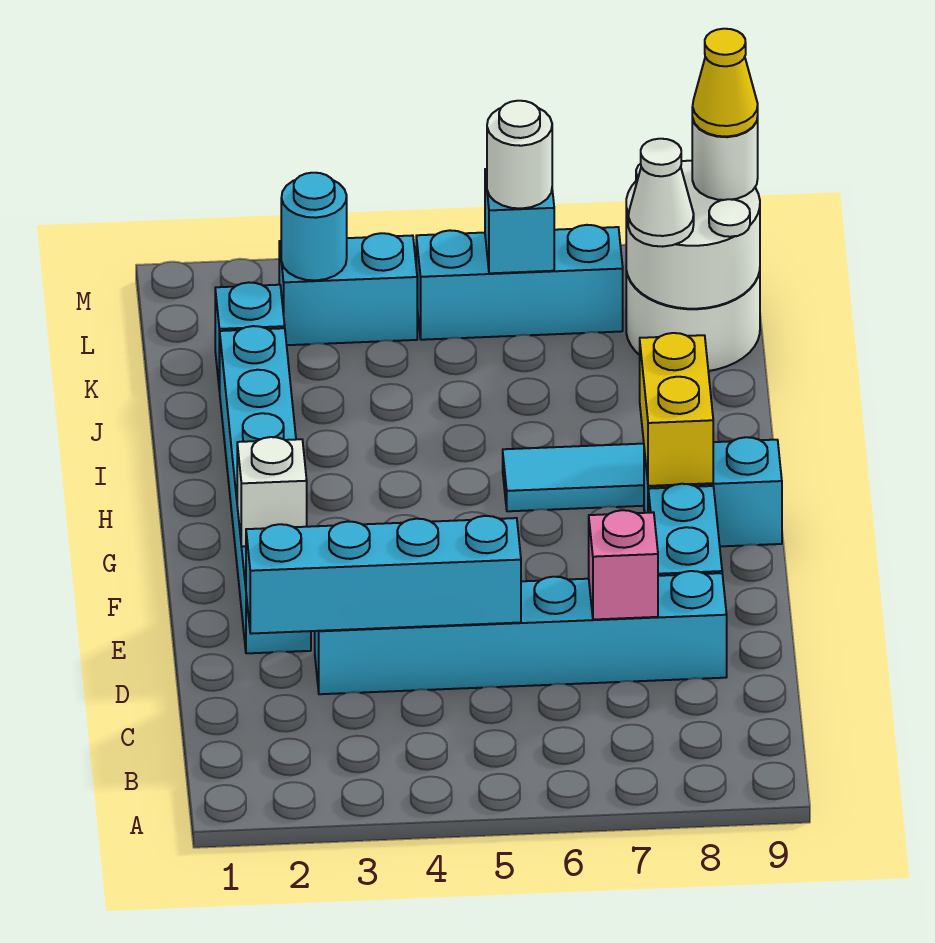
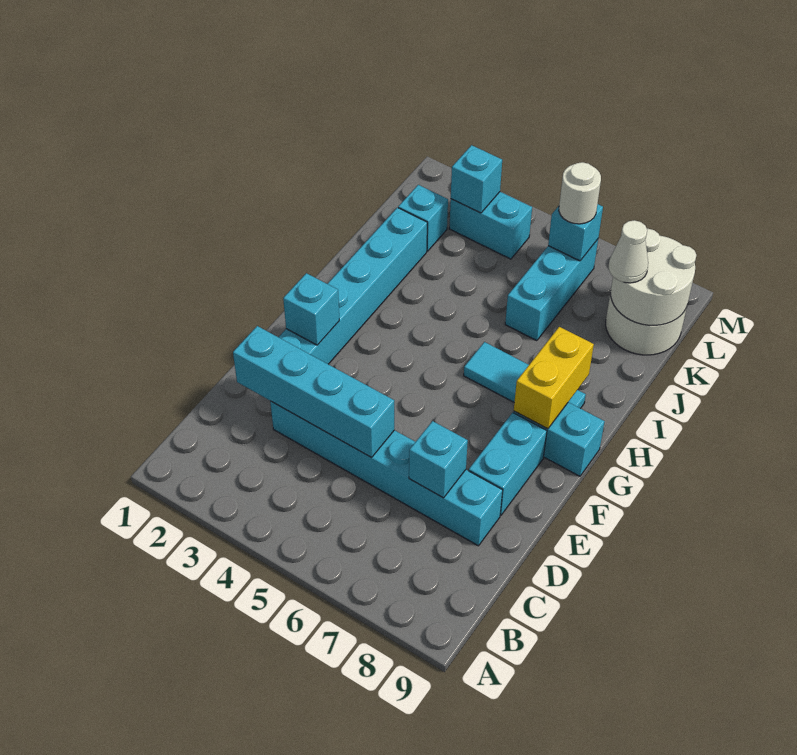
pink 1x1 brick [589,510,658,620] -> cyan 1x1 brick [409,421,468,498]
white 1x1 brick [237,437,307,546] -> cyan 1x1 brick [283,273,339,345]
cyan 1x1 round brick [281,173,347,280] -> cyan 1x1 brick [451,145,502,213]
cyan 1x3 brick [416,225,623,340] -> cyan 1x3 brick turned to [505,239,598,341]
white 1x1 round brick [692,117,758,200] -> none
yellow 1x1 cone [692,29,758,137] -> none

